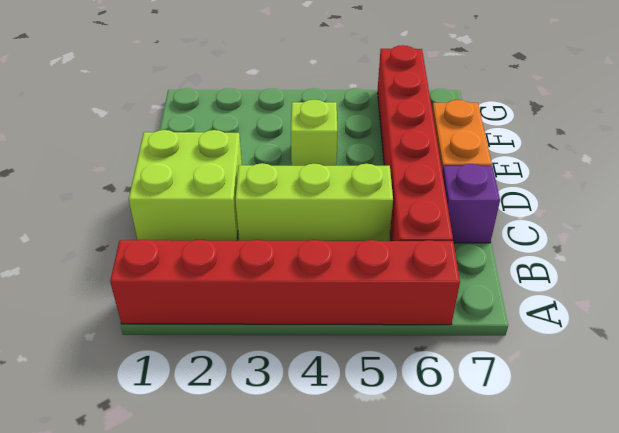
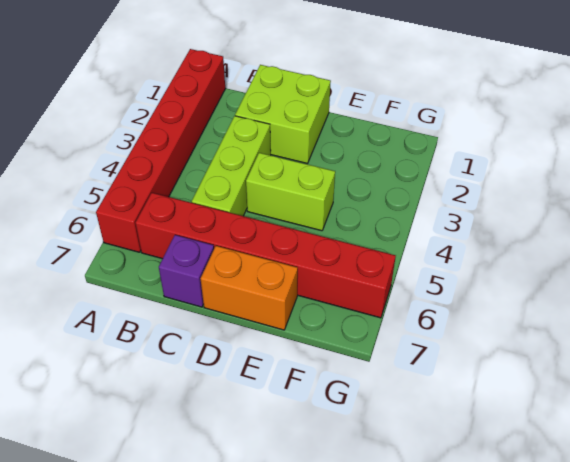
lime 1x1 brick [291,100,337,166] -> lime 1x2 brick [246,153,335,231]

